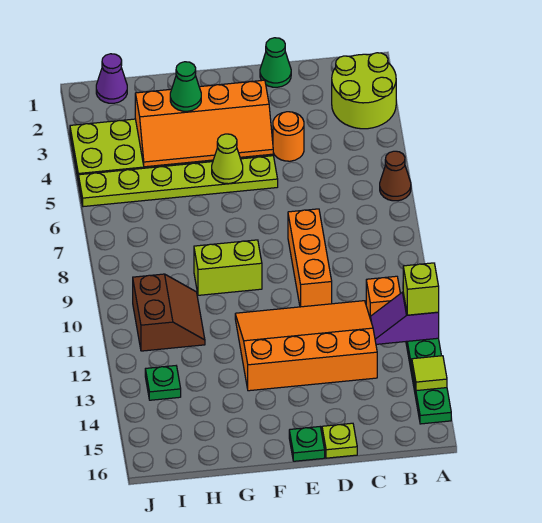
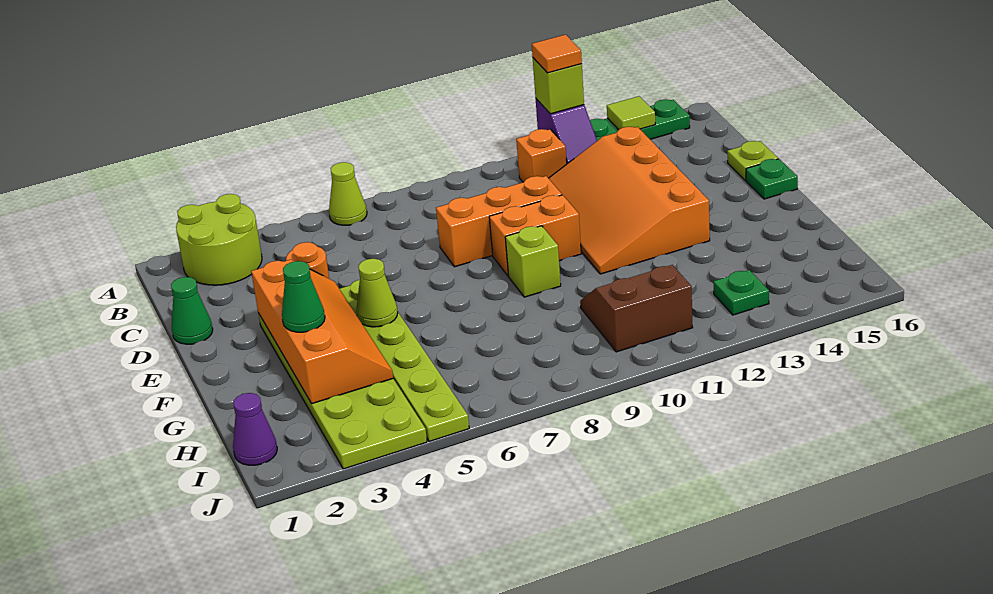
brown 1x1 cone [380,151,411,201] -> lime 1x1 cone [329,162,367,225]
none -> orange 1x1 tile [532,35,582,73]
none -> orange 1x2 brick [489,195,581,276]
lime 1x2 brick [194,240,262,295] -> lime 1x1 brick [505,226,561,297]

